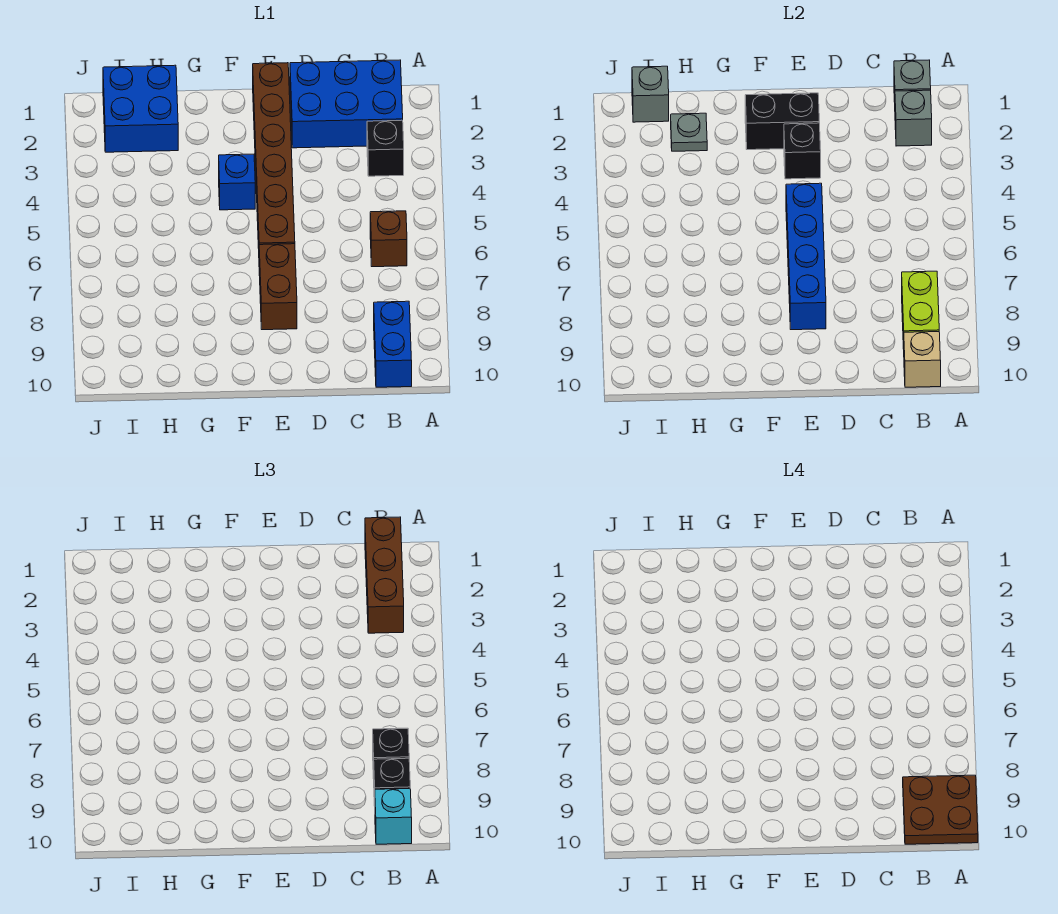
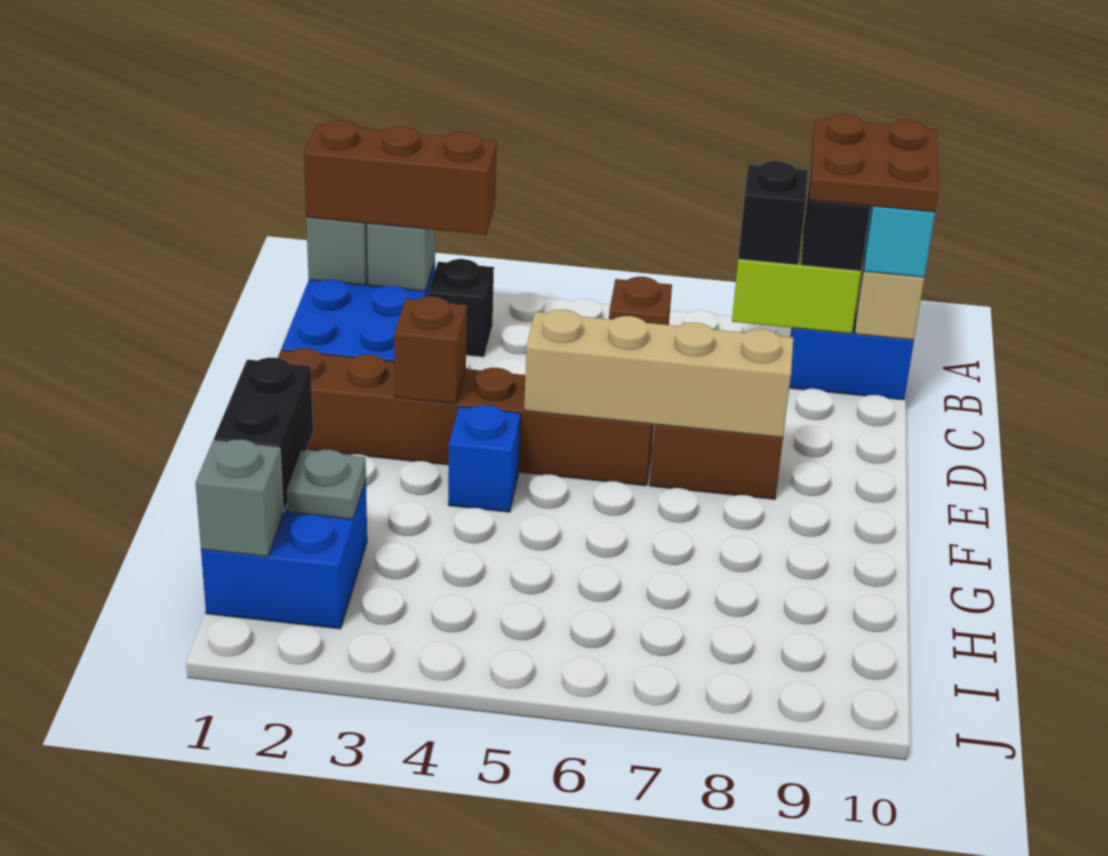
black 1x2 brick [745,93,819,150] -> black 1x2 brick moved to [214,358,313,512]
black 1x1 brick [784,123,821,179] -> brown 1x1 brick [394,297,467,404]
blue 1x4 brick [786,183,826,330] -> tan 1x4 brick [524,310,793,437]

